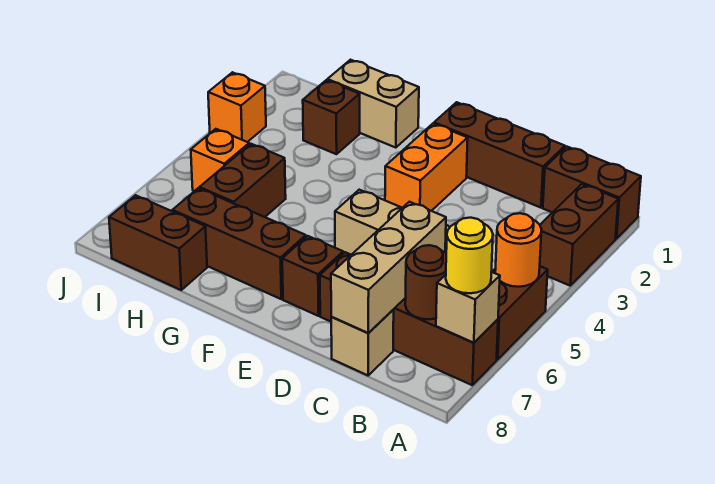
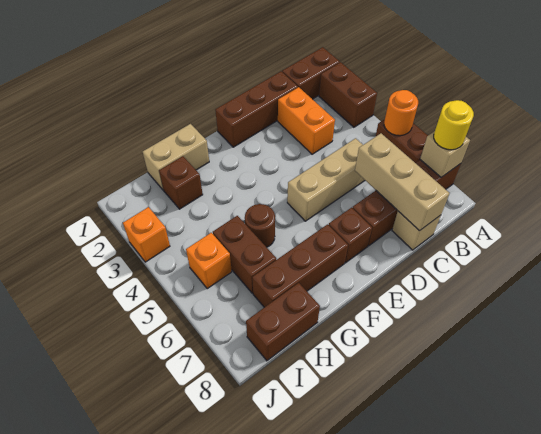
brown 1x1 round brick [405,245,446,320] -> brown 1x1 round brick moved to [245,204,275,247]
orange 1x2 brick [385,124,468,211] -> orange 1x2 brick moved to [278,87,335,154]

